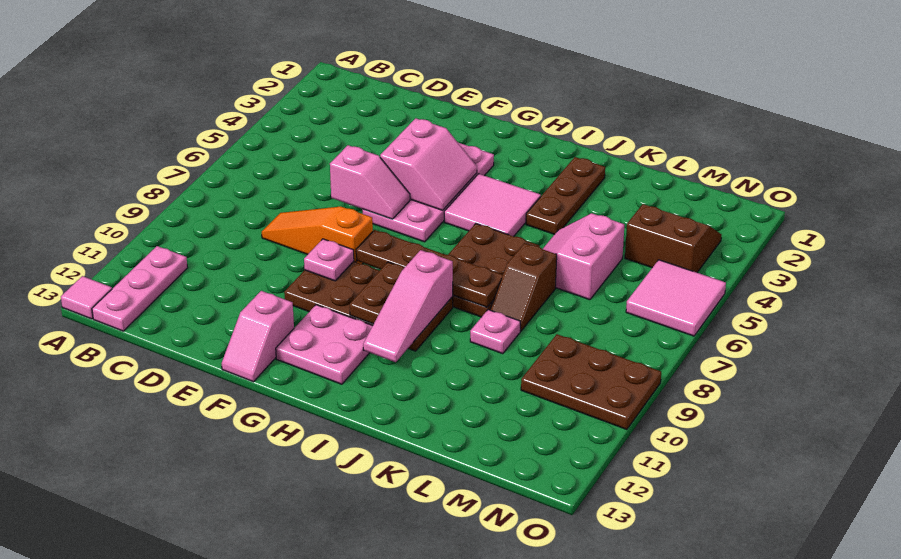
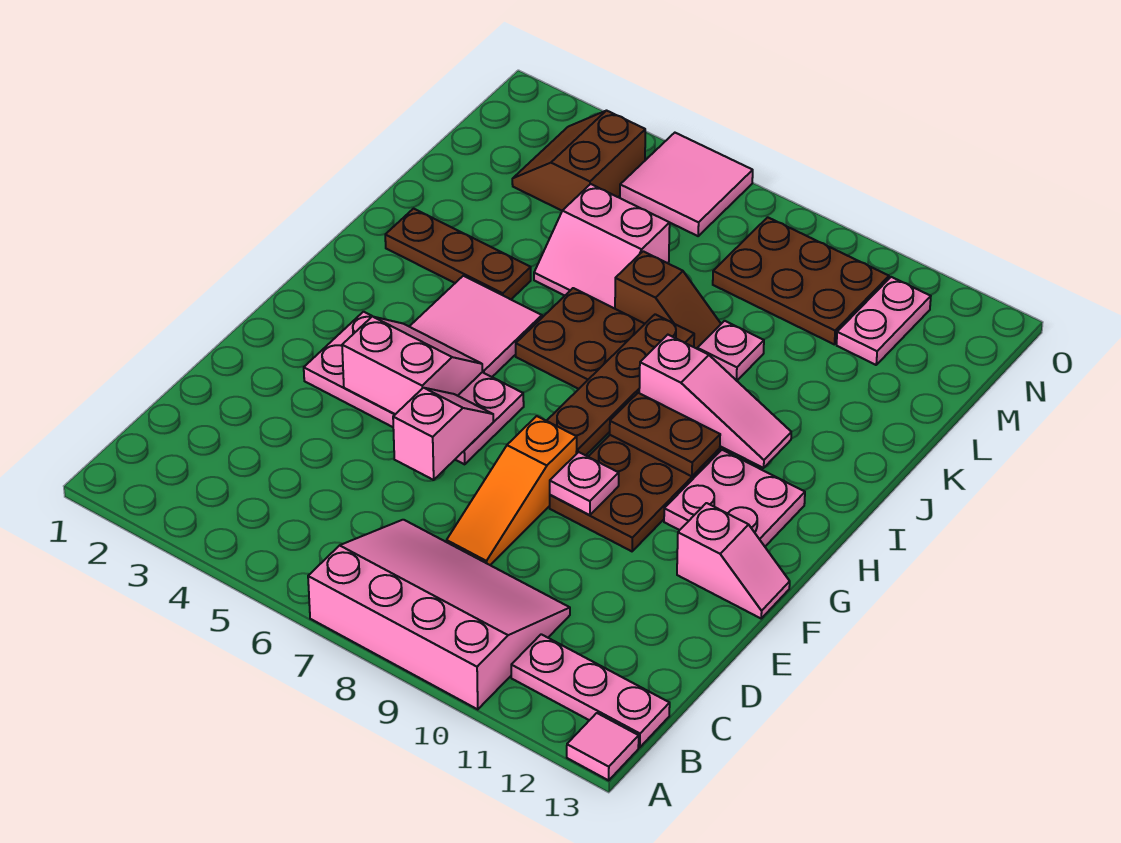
none -> pink 3x4 slope [308,520,570,709]
brown 2x3 plate [521,334,661,429] -> brown 2x3 plate turned to [713,217,889,345]
none -> pink 1x2 plate [837,277,931,365]

